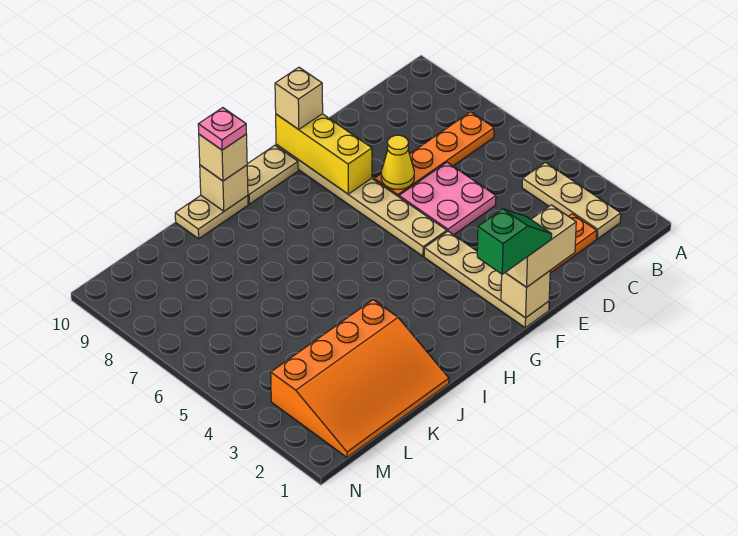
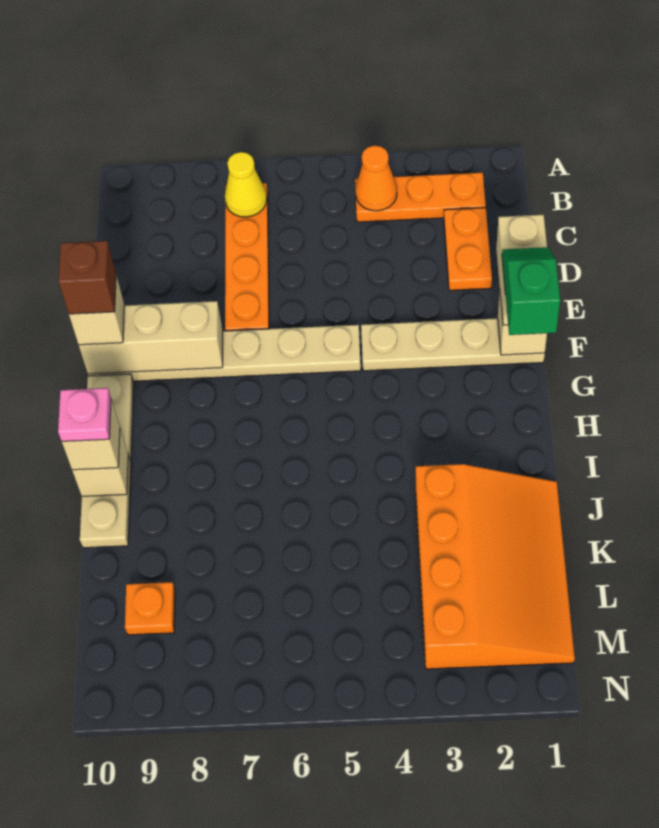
tan 1x3 plate [522,162,621,239] -> orange 1x3 plate [355,173,486,222]
none -> orange 1x1 cone [355,146,397,211]
pink 2x2 plate [399,162,496,235] -> none
yellow 1x1 cone [381,135,414,189] -> yellow 1x1 cone moved to [225,152,267,217]
yellow 1x3 brick [276,114,372,194] -> tan 1x3 brick [79,301,223,374]
none -> brown 1x1 brick [58,241,116,314]
none -> orange 1x1 plate [125,582,175,635]

